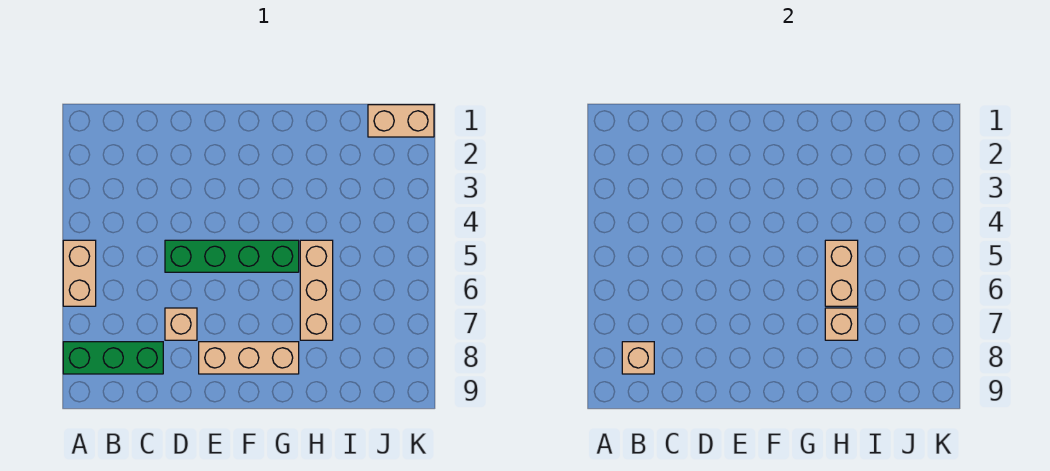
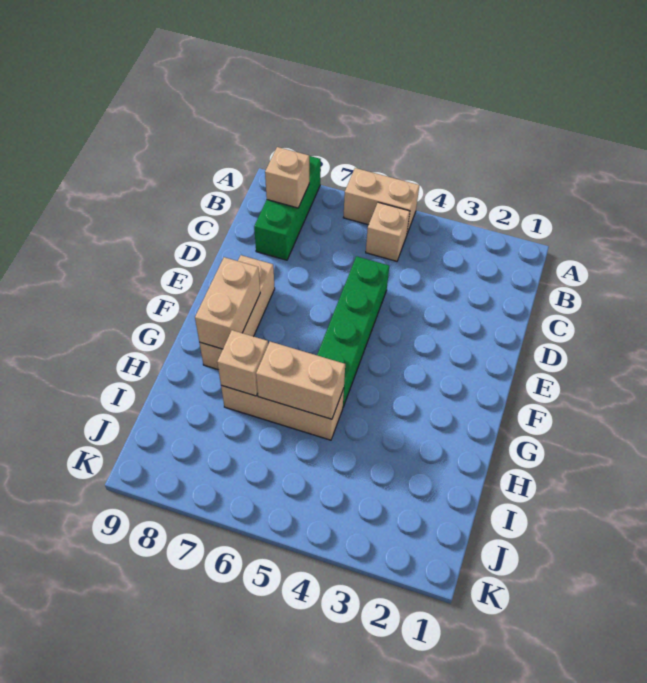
tan 1x1 brick [165,308,197,340] -> tan 1x1 brick moved to [366,202,410,261]
tan 1x2 brick [368,105,434,137] -> tan 1x2 brick moved to [195,257,260,349]

